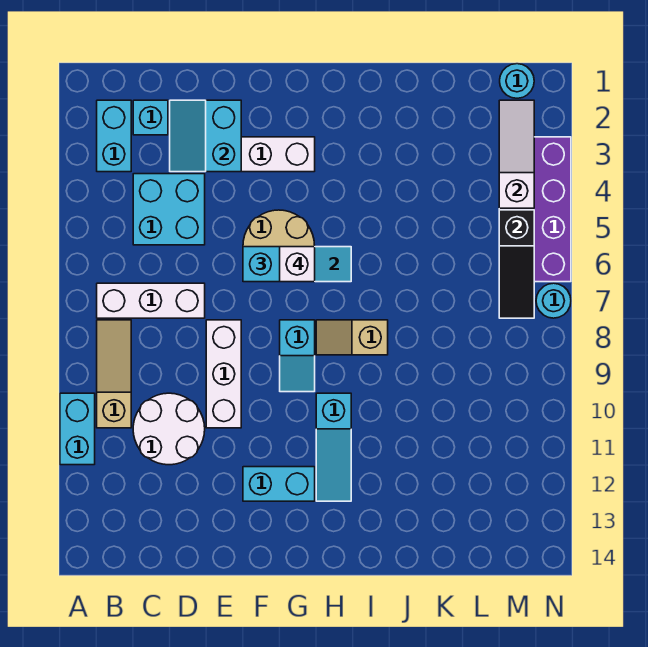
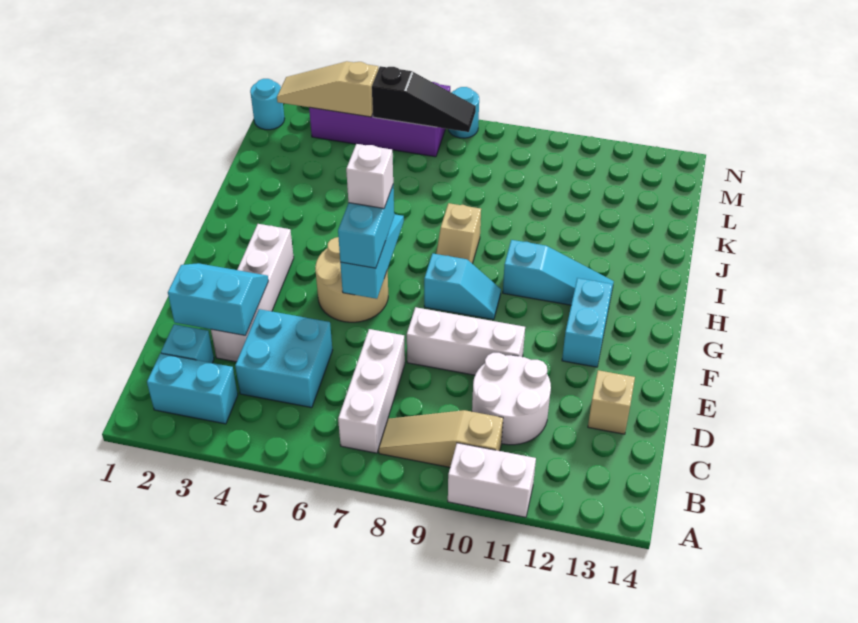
cyan 1x2 brick [60,393,95,465] -> white 1x2 brick [448,443,536,517]
cyan 2x2 slope [170,100,241,172] -> cyan 2x2 slope turned to [168,263,268,336]
none -> tan 1x1 brick [588,370,635,434]
white 1x3 slope [499,100,534,208] -> tan 1x3 slope [277,61,378,117]

